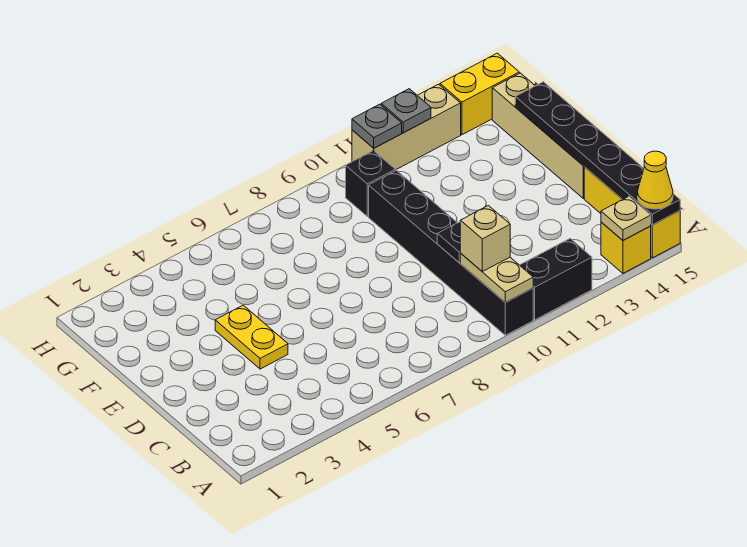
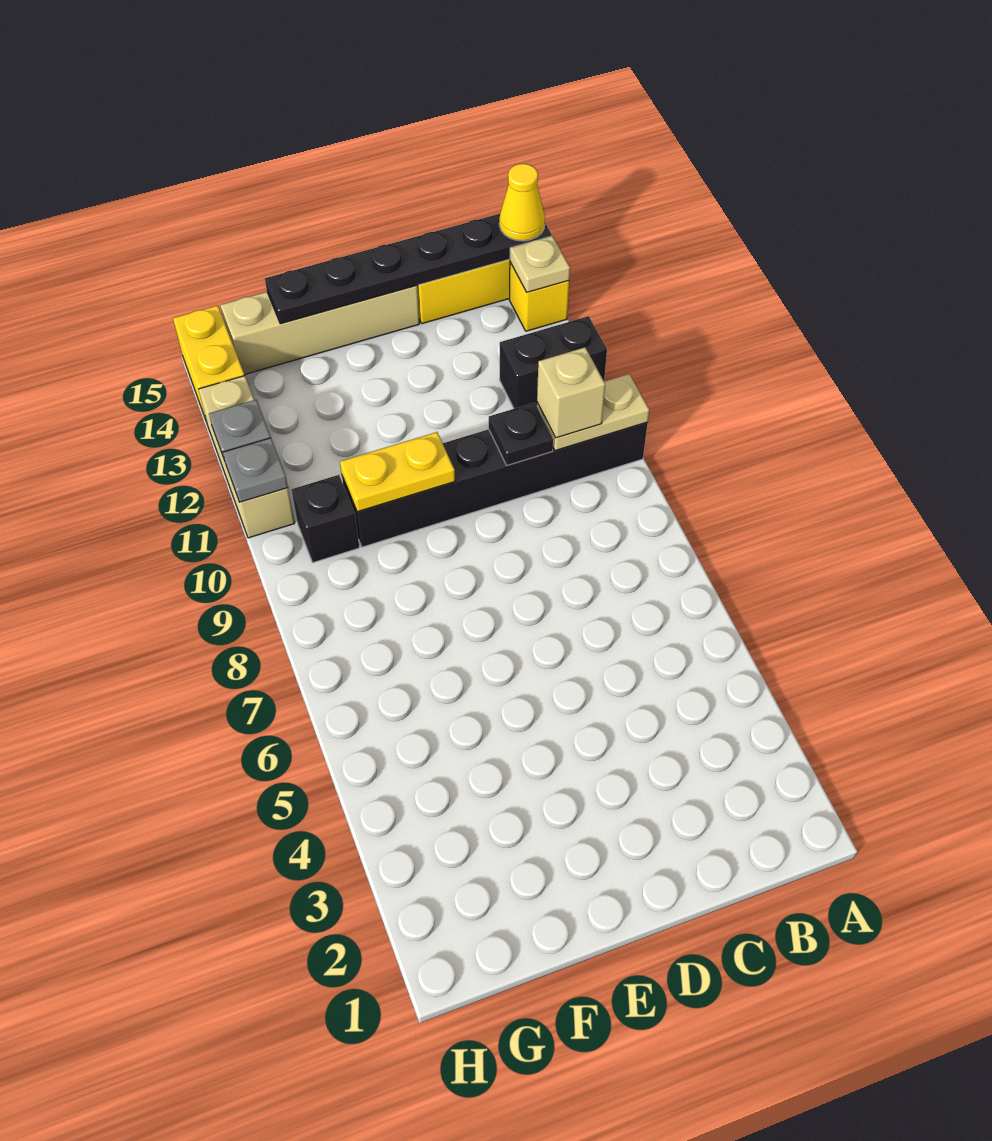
black 1x2 brick [520,239,592,320] -> black 1x2 brick turned to [500,316,607,409]
yellow 1x2 plate [215,305,288,369] -> yellow 1x2 plate moved to [340,432,455,512]

